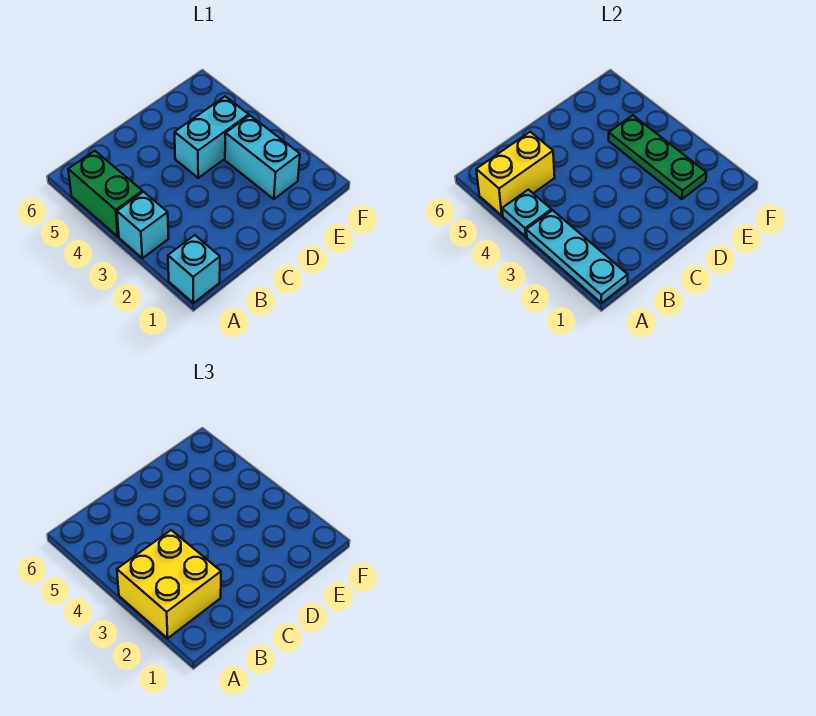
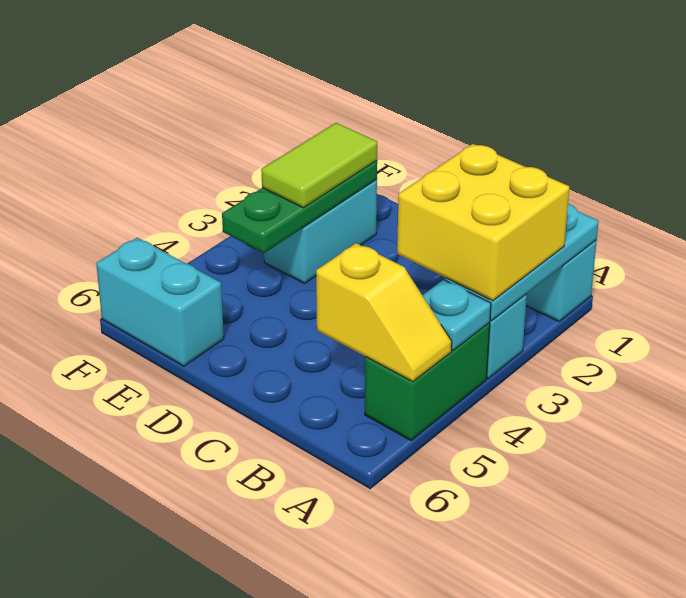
yellow 1x2 brick [476,132,555,215] -> yellow 1x2 slope [316,243,452,382]
cyan 1x2 brick [175,96,249,178] -> cyan 1x2 brick moved to [96,238,224,366]
none -> lime 1x2 tile [261,123,377,208]

